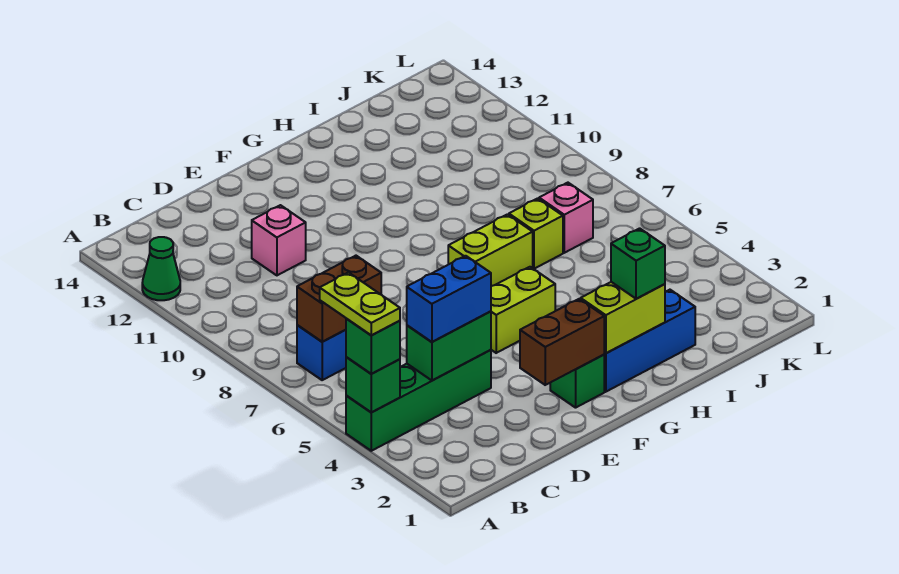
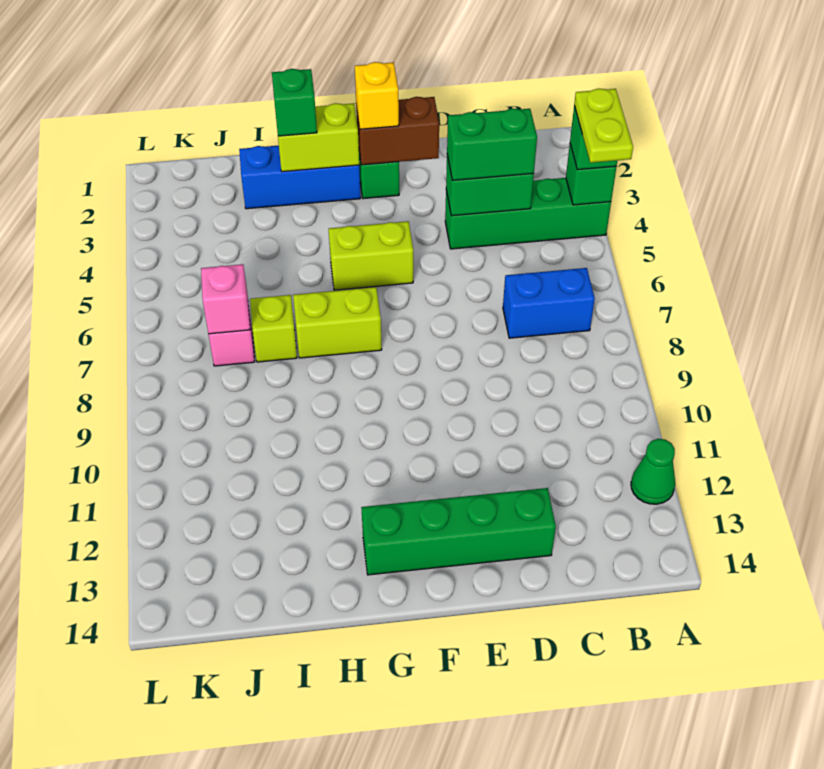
brown 1x2 brick [297,256,381,342] -> none
blue 1x2 brick [407,256,491,342] -> green 1x2 brick [447,109,537,180]
pink 1x1 brick [252,205,306,275] -> pink 1x1 brick moved to [201,264,250,334]
none -> green 1x4 brick [361,488,556,575]
none -> yellow 1x1 brick [355,62,399,129]

